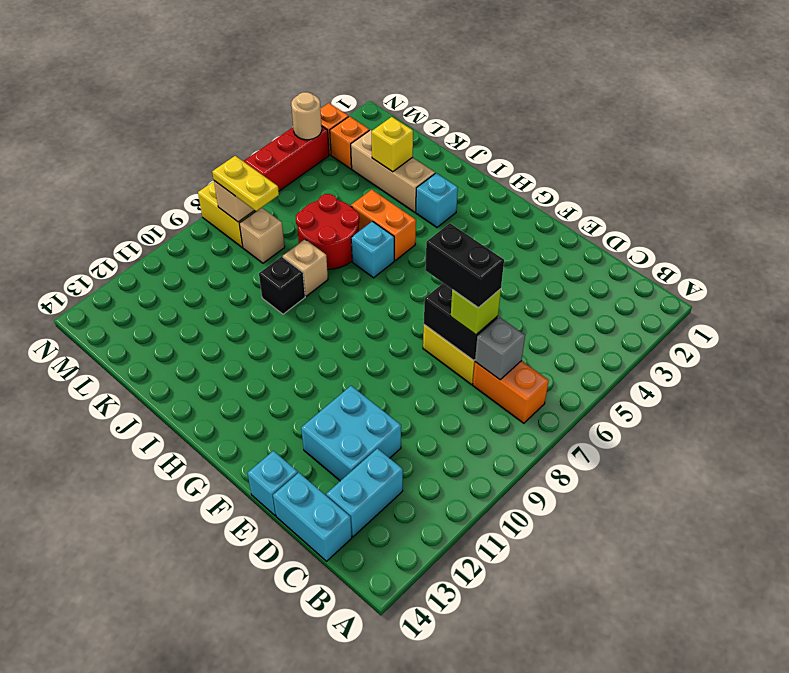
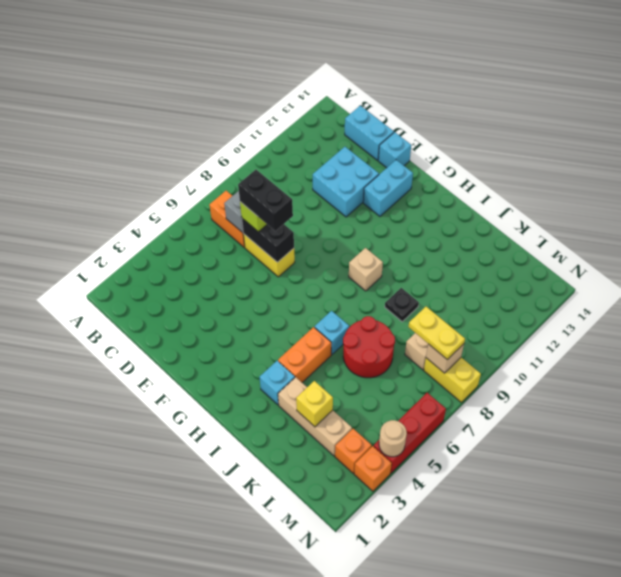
cyan 1x2 brick [326,448,403,537] -> cyan 1x2 brick moved to [363,160,413,216]
orange 1x2 brick [351,190,416,260] -> orange 1x2 brick turned to [278,327,331,382]
tan 1x1 brick [283,239,328,296] -> tan 1x1 brick moved to [349,248,383,291]
black 1x1 brick [259,257,305,314] -> black 1x1 plate [385,288,419,322]

